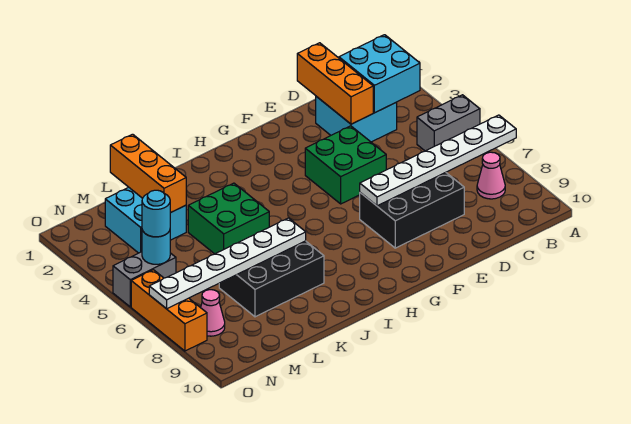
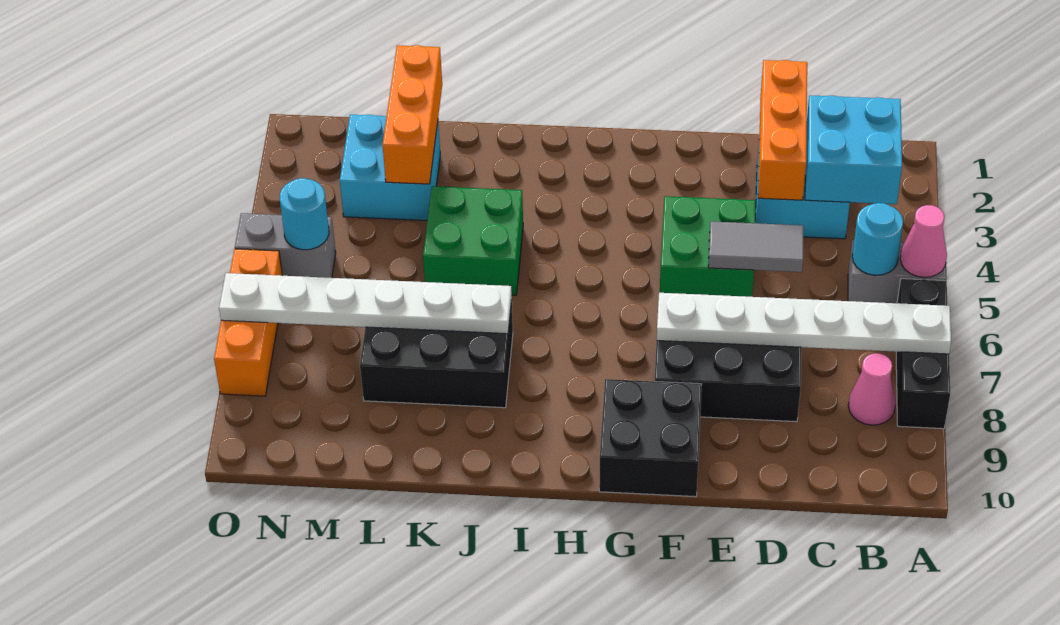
none -> black 1x3 brick [896,279,950,429]
none -> grey 1x2 tile [708,221,804,272]
none -> black 2x2 brick [599,379,701,497]
cyan 1x1 round brick [142,190,170,237] -> cyan 1x1 round brick moved to [852,203,903,275]
pink 1x1 cone [201,290,225,336] -> pink 1x1 cone moved to [900,205,947,277]

